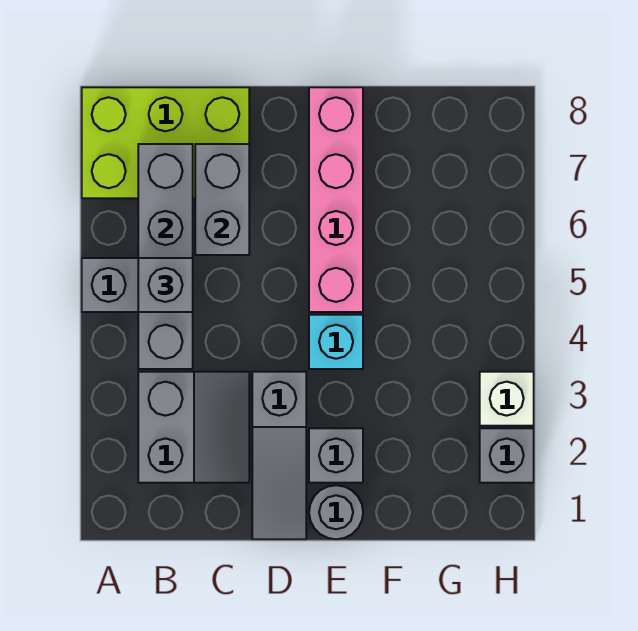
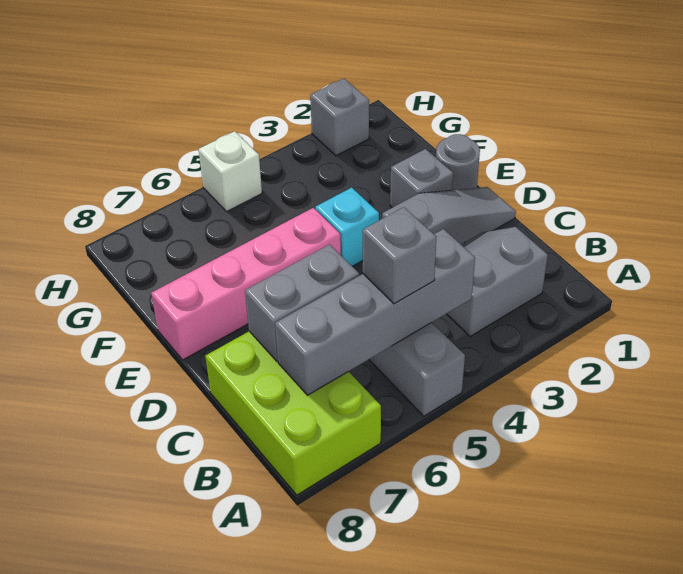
white 1x1 brick [480,372,534,426] -> white 1x1 brick moved to [199,131,262,212]

